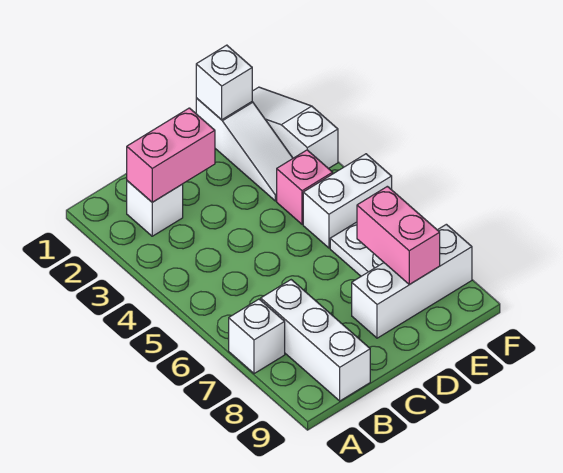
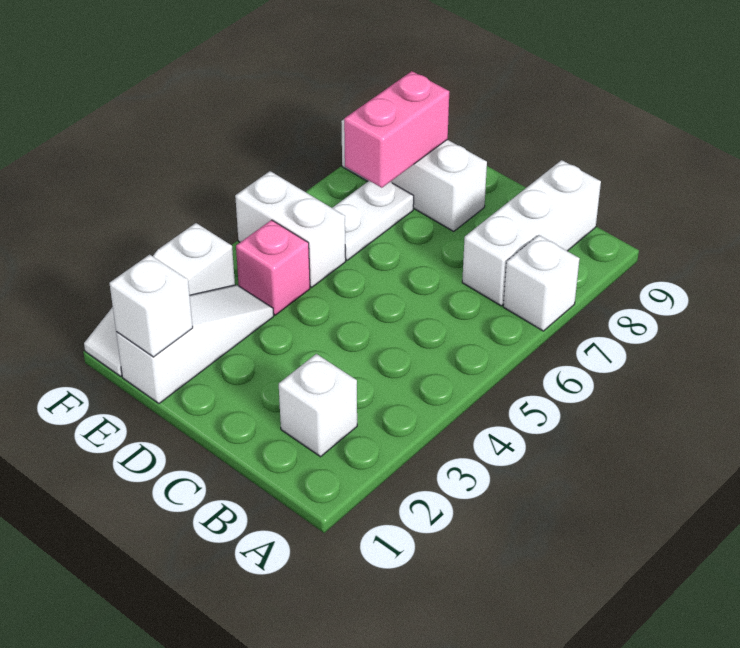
pink 1x2 brick [127,108,215,202] -> none

